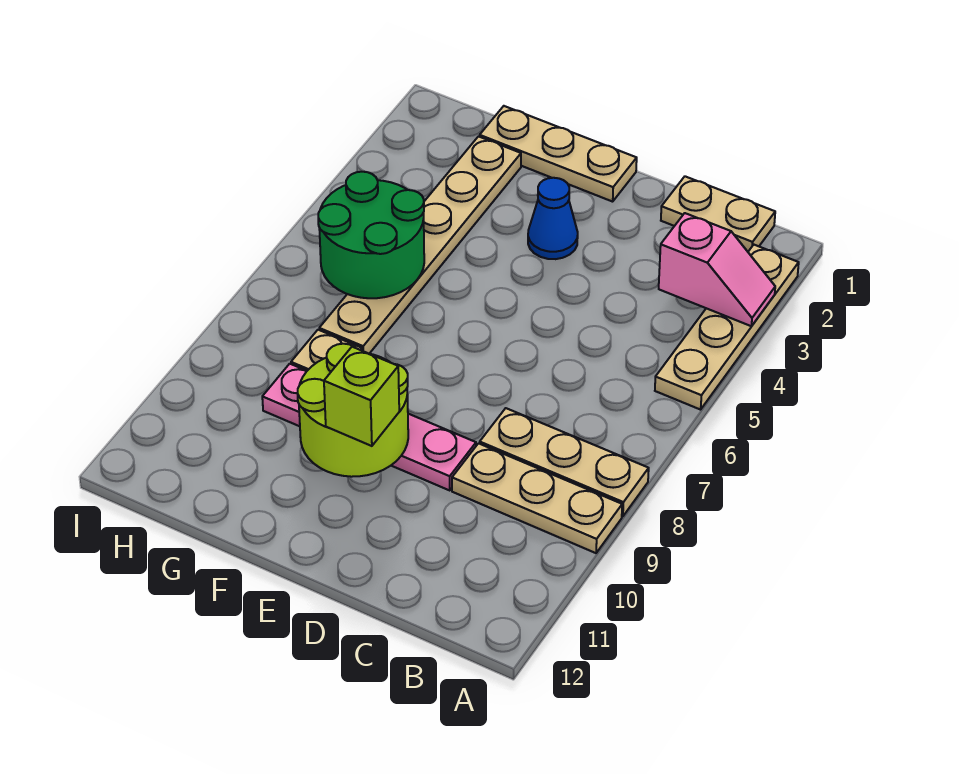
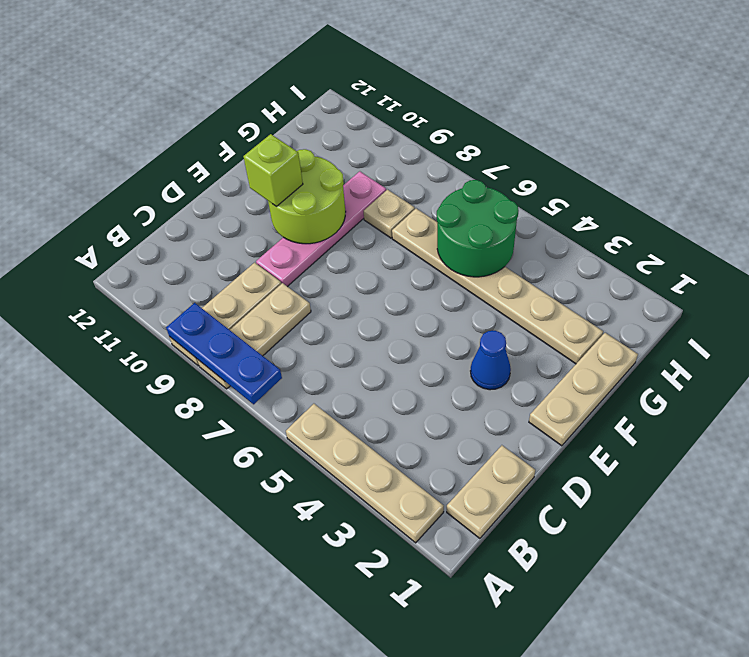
pink 1x2 slope [659,213,775,326] -> none
none -> blue 1x3 plate [166,303,282,404]

